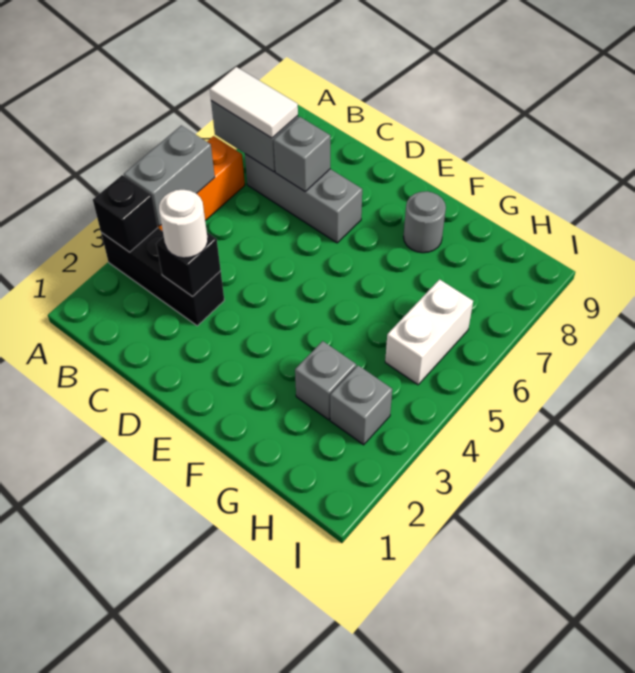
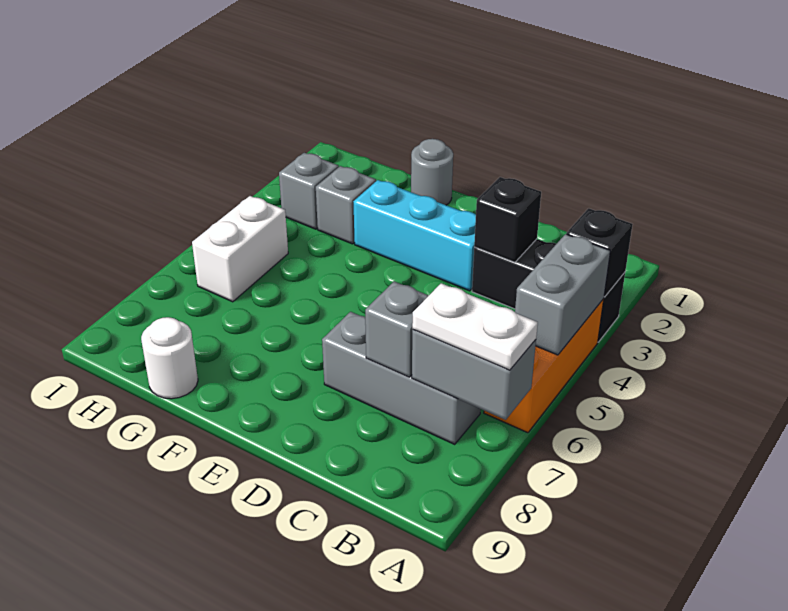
white 1x2 tile [210,67,298,138] -> white 1x2 plate [412,283,538,370]
white 1x1 round brick [159,190,208,258] -> white 1x1 round brick moved to [141,317,198,399]
none -> cyan 1x3 brick [353,180,476,291]
grey 1x1 round brick [404,191,446,253] -> grey 1x1 round brick moved to [411,139,453,205]

